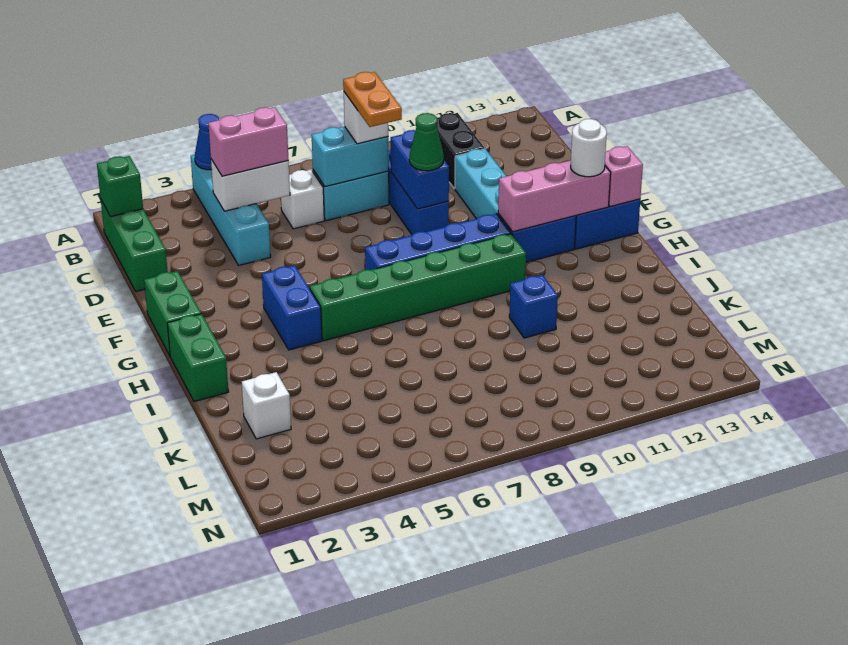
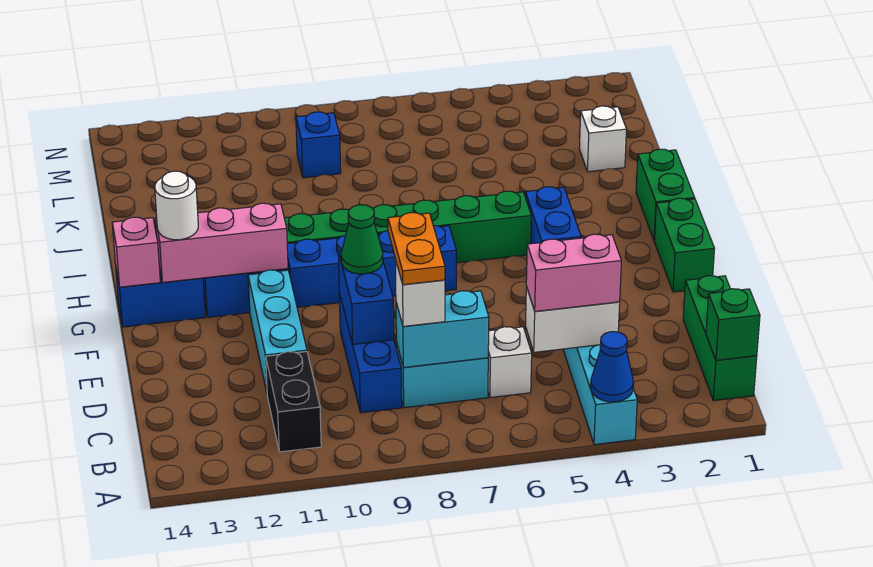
blue 1x1 brick [509,275,558,338] -> blue 1x1 brick moved to [296,112,341,178]

